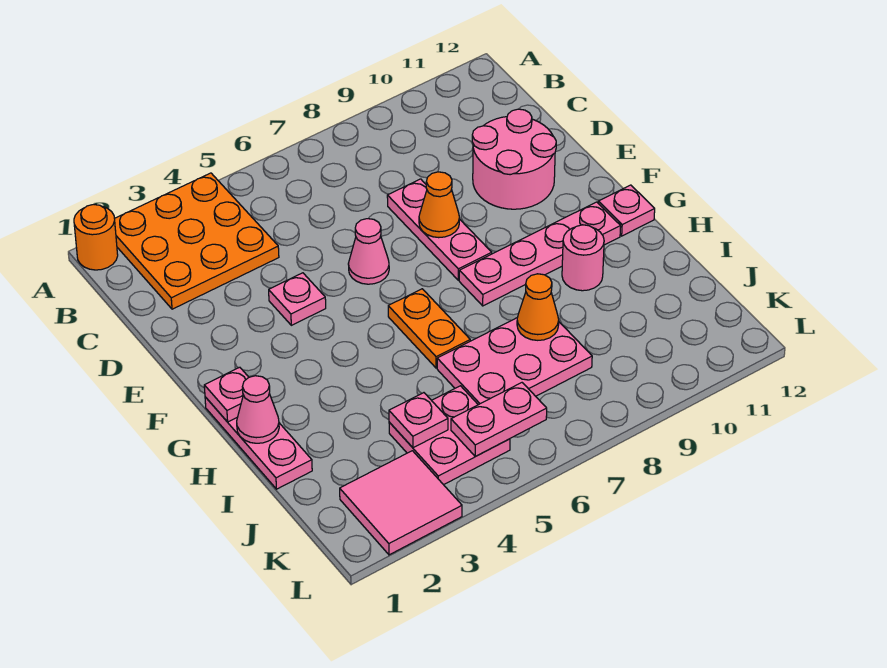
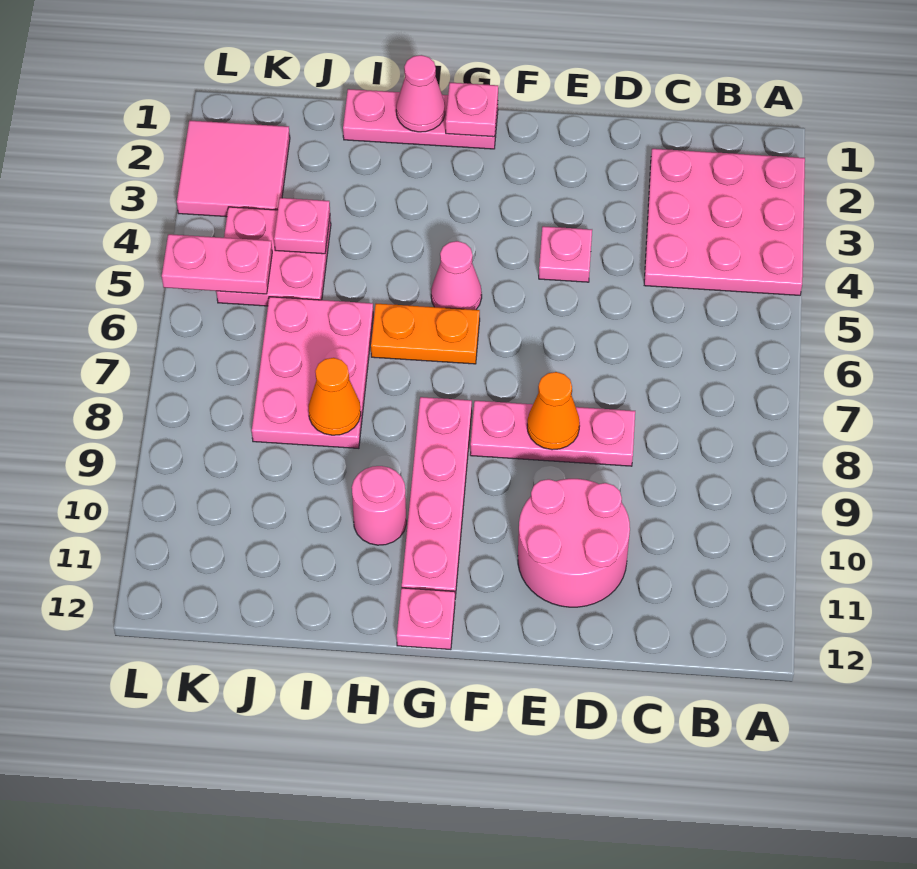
orange 1x1 round brick [74,204,118,270] -> none
orange 3x3 plate [114,173,279,309] -> pink 3x3 plate [644,149,805,295]
pink 1x1 cone [348,219,389,284] -> pink 1x1 cone moved to [431,241,482,310]
pink 1x2 plate [451,383,547,456] -> pink 1x2 plate turned to [162,234,272,294]

